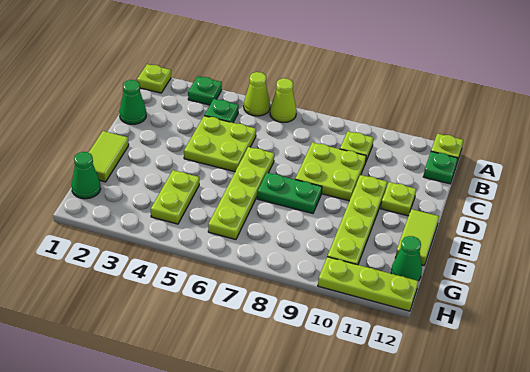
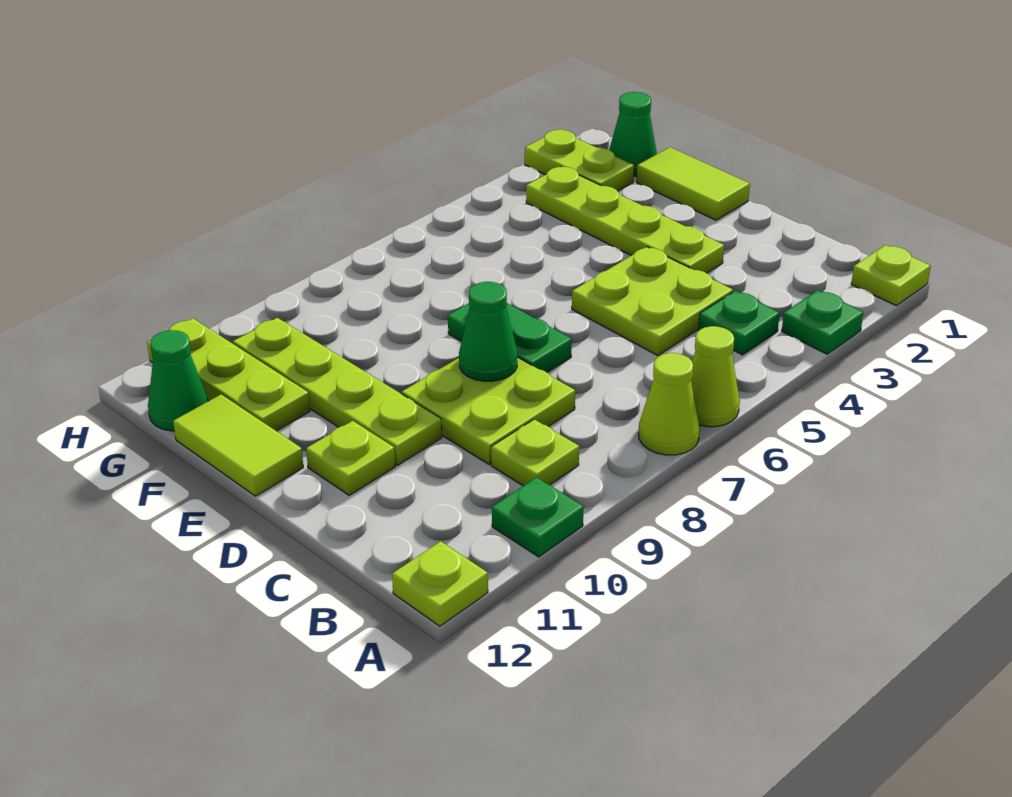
lime 1x1 cone [244,72,270,116] -> lime 1x1 cone moved to [638,353,700,455]
green 1x1 plate [423,152,458,184] -> green 1x1 plate moved to [492,477,584,557]
green 1x1 cone [119,80,146,124] -> green 1x1 cone moved to [459,282,517,381]
lime 1x4 plate [208,147,274,240] -> lime 1x4 plate moved to [526,167,724,273]
green 1x2 plate [257,173,322,213] -> green 1x2 plate turned to [448,303,572,372]
lime 1x2 plate [151,170,199,224] -> lime 1x2 plate moved to [525,130,634,191]
lime 1x3 plate [318,257,418,311] -> lime 1x3 plate turned to [147,318,310,431]

